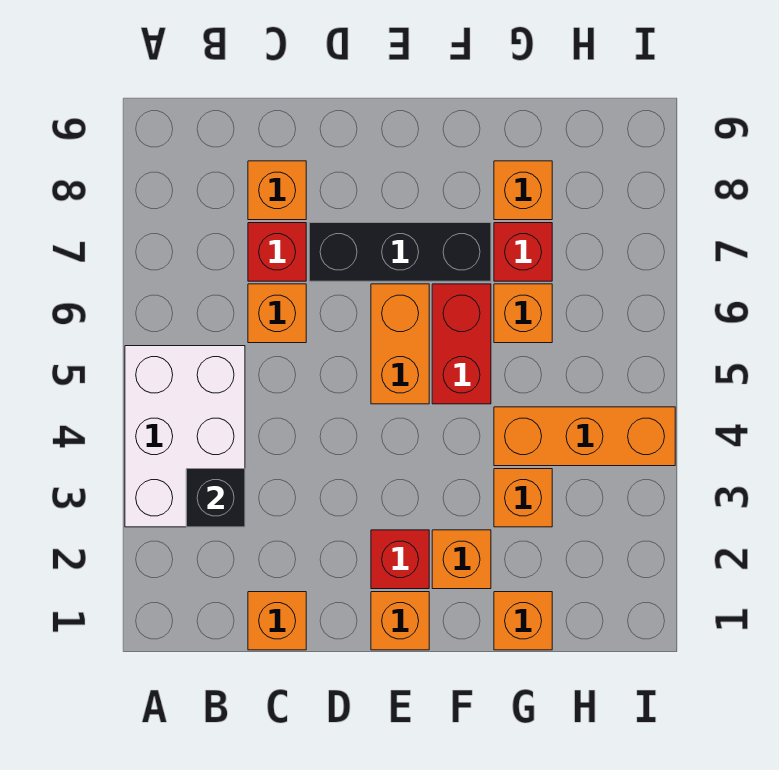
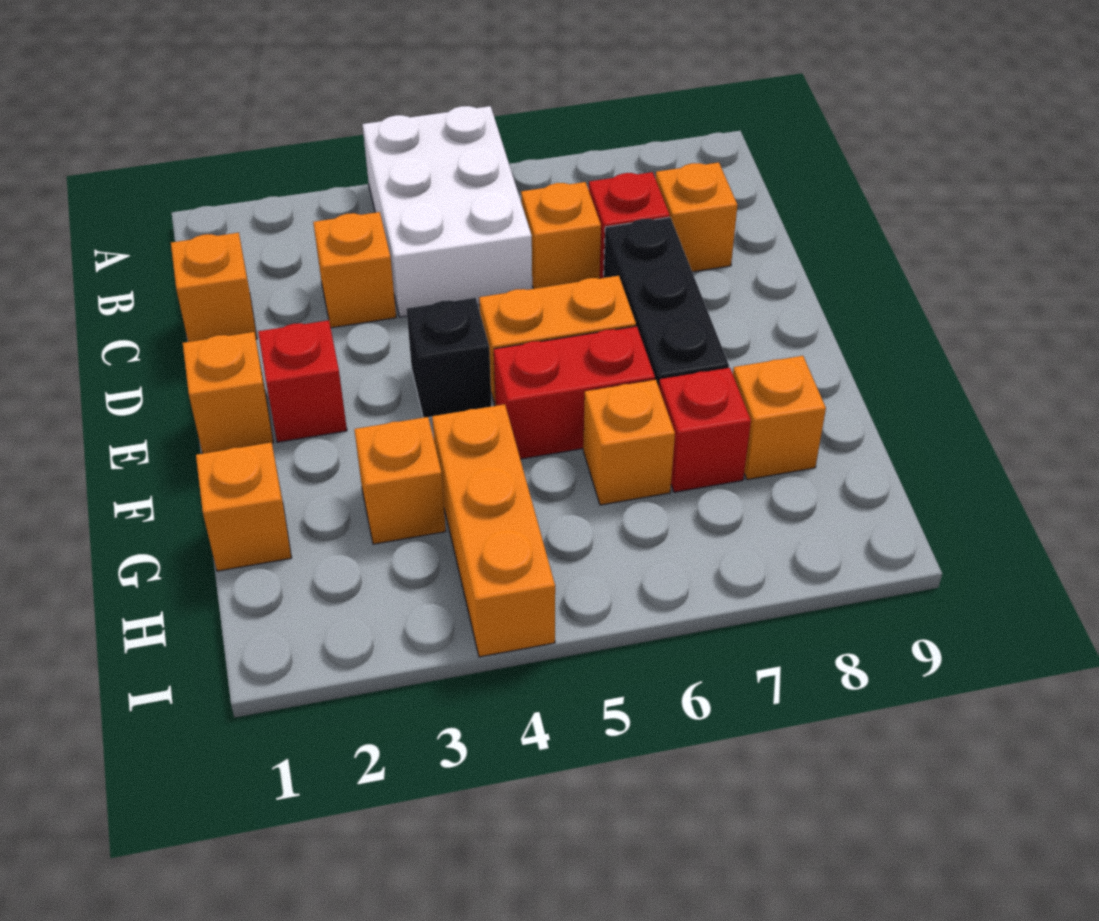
white 2x3 brick [125,346,245,527] -> white 2x3 brick turned to [363,106,532,317]
black 1x1 brick [186,469,245,527] -> black 1x1 brick moved to [406,298,492,418]
orange 1x1 brick [432,530,491,589] -> orange 1x1 brick moved to [313,212,396,328]

